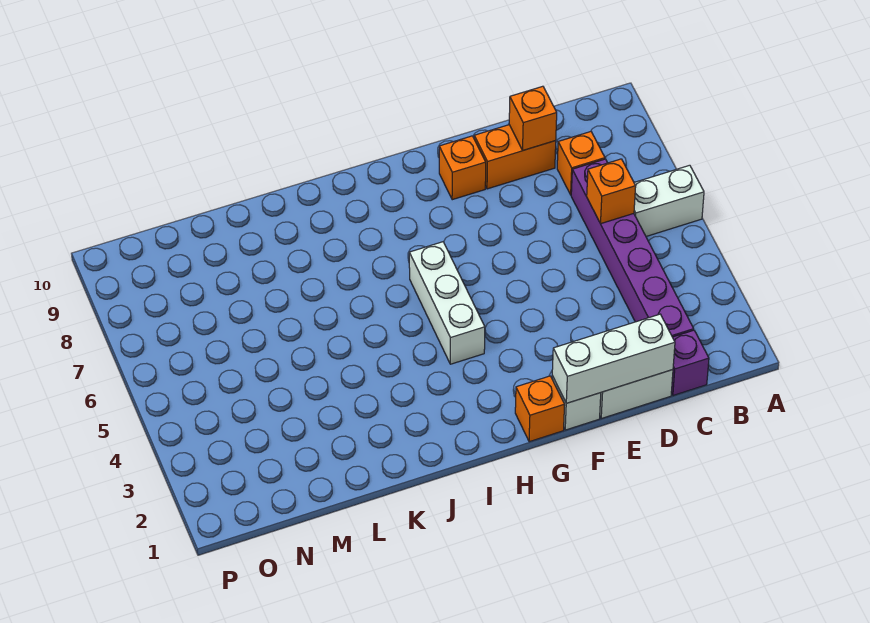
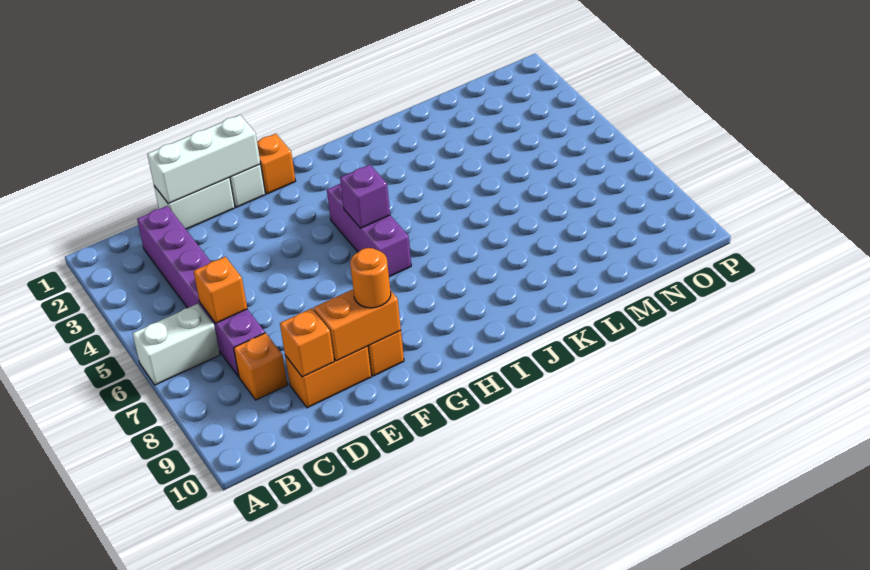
purple 1x1 brick [671,330,709,396] -> purple 1x1 brick moved to [340,164,390,228]
none -> orange 1x2 brick [314,289,401,361]
none -> orange 1x1 round brick [350,248,391,308]
white 1x3 brick [409,242,485,364] -> purple 1x3 brick [327,183,411,277]

